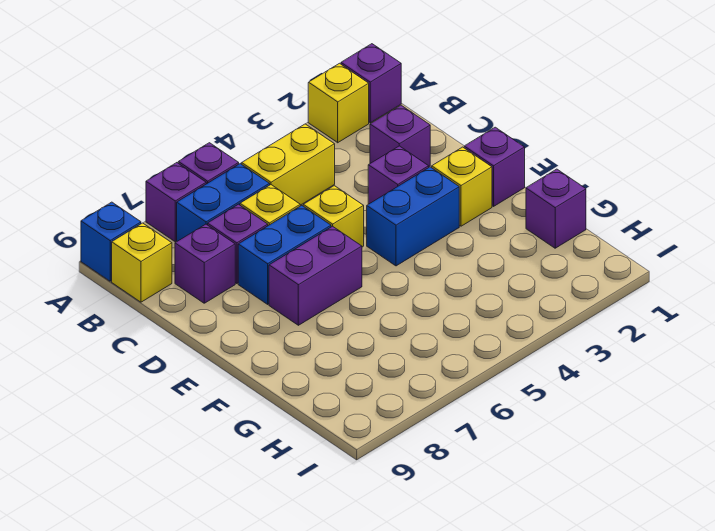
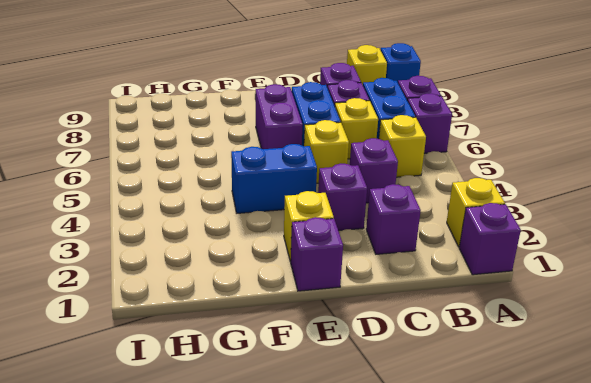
yellow 1x2 brick [242,124,335,205] -> yellow 1x1 brick [379,115,426,177]
blue 1x2 brick [367,167,459,266] -> blue 1x2 brick turned to [231,144,317,213]
purple 1x1 brick [526,169,586,248] -> purple 1x1 brick moved to [350,138,398,203]

